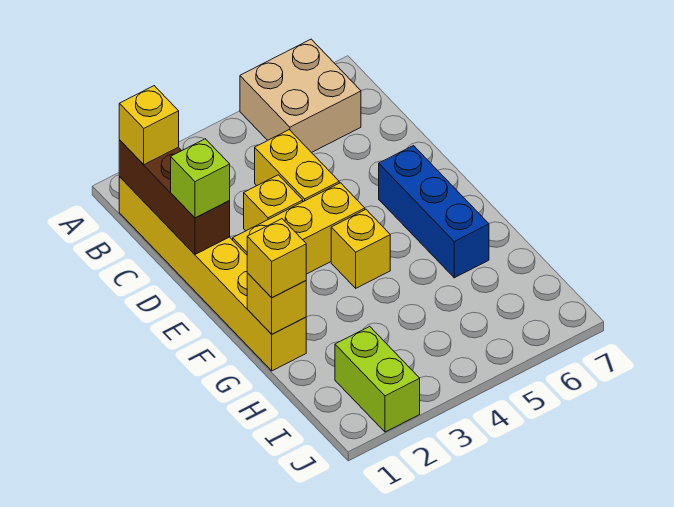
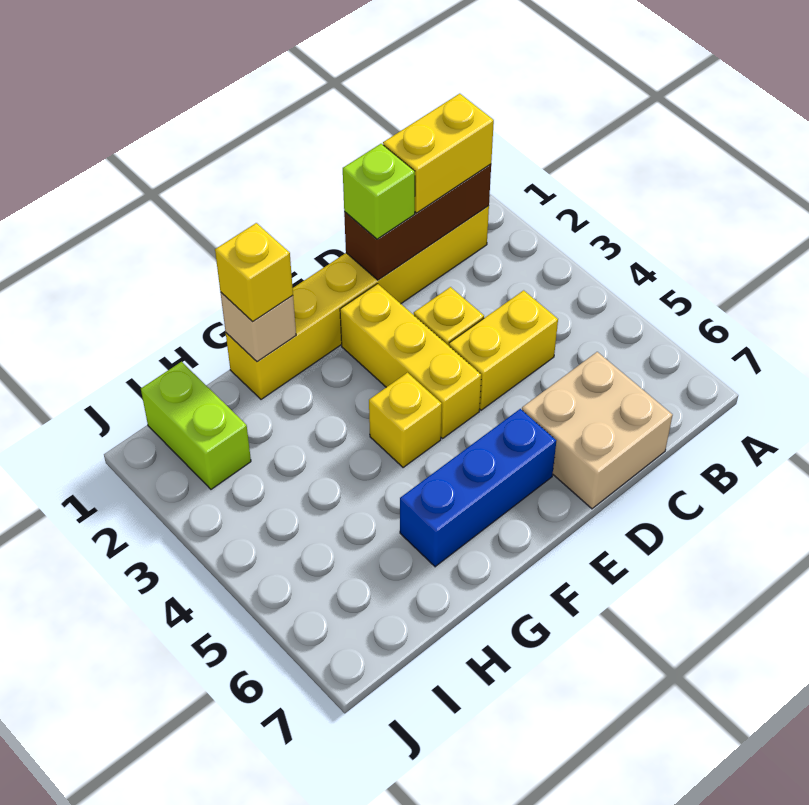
tan 2x2 brick [240,39,361,153] -> tan 2x2 brick moved to [522,352,673,509]
yellow 1x1 brick [119,86,179,165] -> yellow 1x2 brick [383,94,494,213]
yellow 1x1 brick [247,273,306,334] -> tan 1x1 brick [220,292,296,362]
lime 1x2 brick [335,326,420,432] -> lime 1x2 brick turned to [141,362,251,489]

